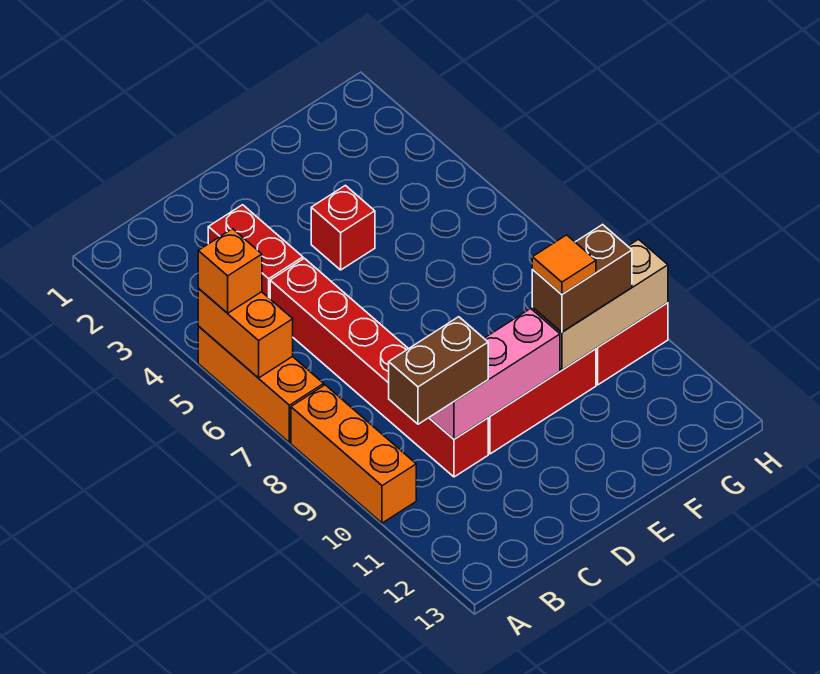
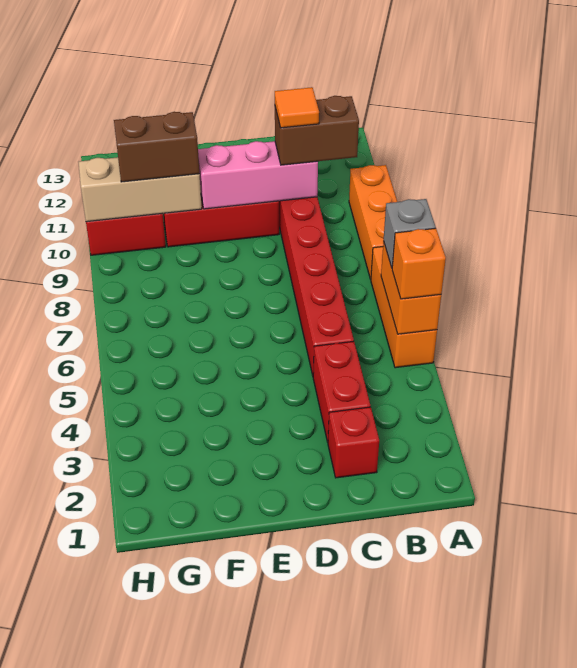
none -> grey 1x1 brick [384,199,436,267]
red 1x1 brick [311,185,375,270] -> red 1x1 brick moved to [328,407,379,478]
orange 1x1 tile [532,235,596,294] -> orange 1x1 tile moved to [275,87,319,128]

